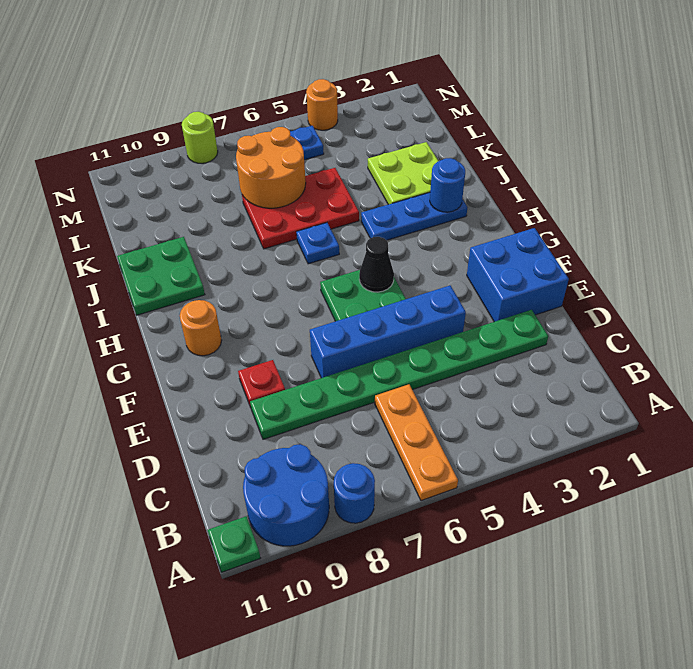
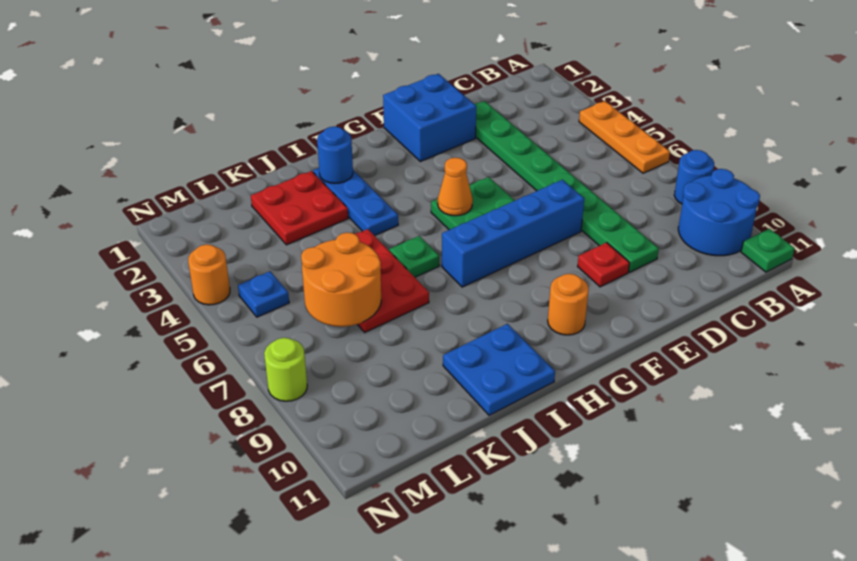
orange 1x3 plate [375,384,458,501] -> orange 1x3 plate turned to [579,101,670,173]
blue 1x4 brick [310,286,466,378] -> blue 1x4 brick turned to [442,180,584,287]
black 1x1 cone [359,237,394,292] -> orange 1x1 cone [438,158,473,216]
blue 1x1 plate [296,223,339,264] -> green 1x1 plate [389,236,439,277]
green 2x2 plate [117,237,205,315] -> blue 2x2 plate [443,324,555,415]
lime 2x2 plate [368,142,438,205] -> red 2x2 plate [251,171,348,245]

